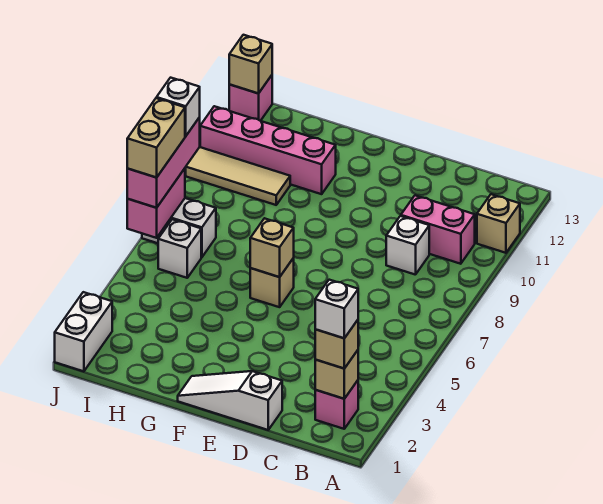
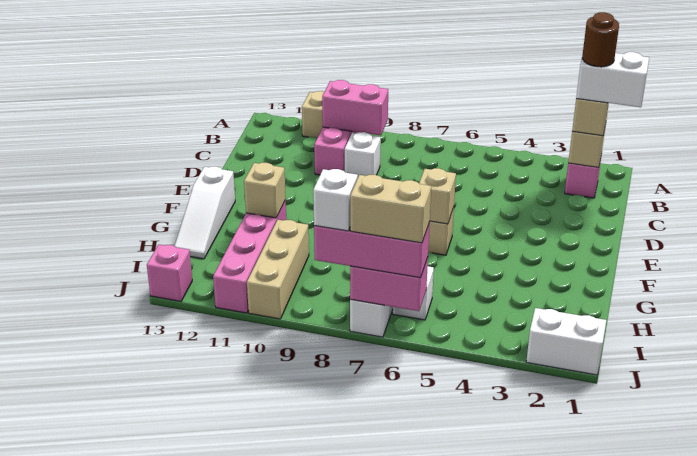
white 1x1 brick [315,280,358,338] -> white 1x2 brick [576,52,649,107]
none -> brown 1x1 round brick [582,12,619,67]
none -> pink 1x2 brick [322,80,388,136]
white 1x3 slope [178,371,282,430] -> white 1x3 slope moved to [175,167,235,259]
tan 1x3 tile [186,147,290,205] -> tan 1x3 brick [247,220,309,319]
tan 1x1 brick [229,35,272,94] -> tan 1x1 brick moved to [244,163,286,218]

